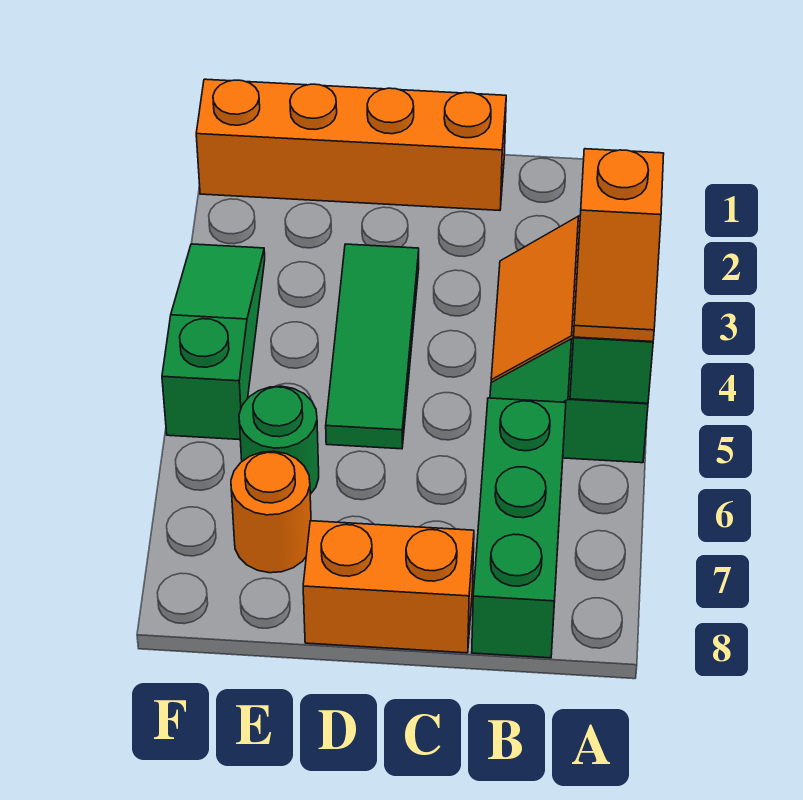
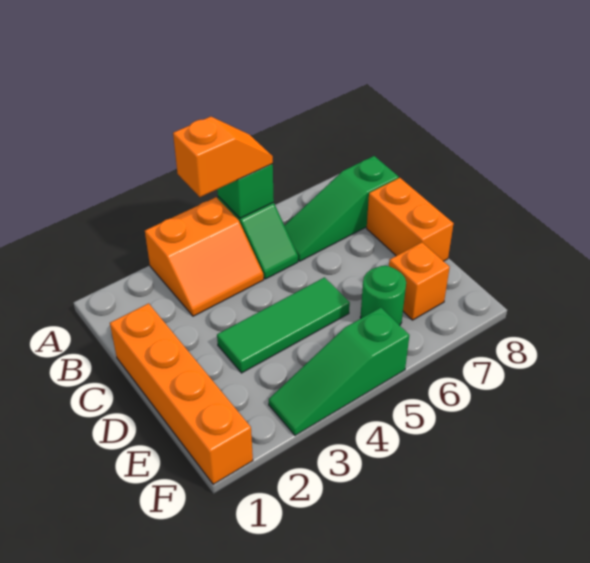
green 1x3 brick [472,398,566,658] -> green 1x3 slope [284,156,399,261]
orange 1x1 round brick [231,451,311,573] -> orange 1x1 brick [389,242,450,320]

